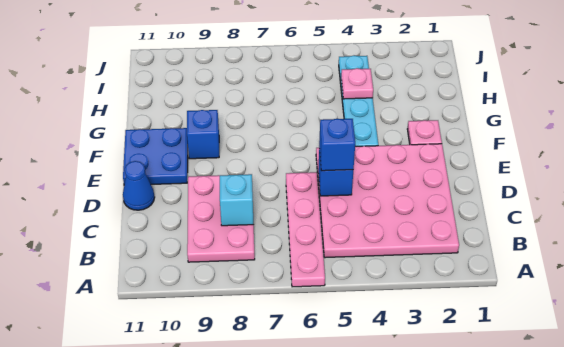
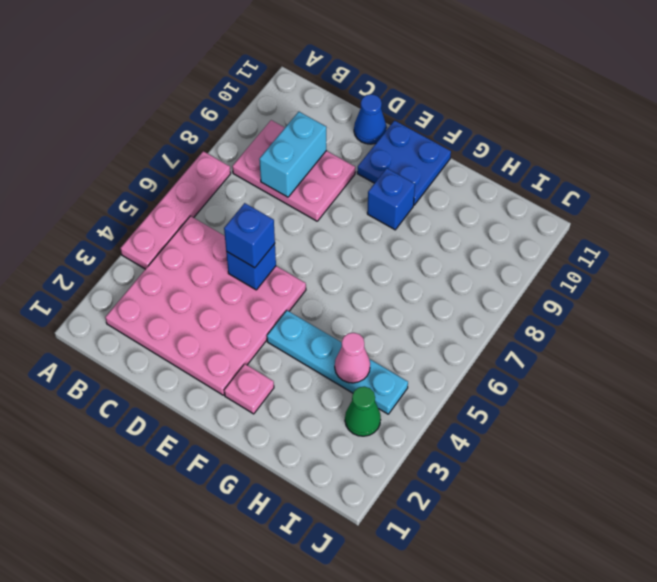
pink 1x4 plate [286,172,325,287] -> pink 1x4 plate turned to [120,151,231,269]
cyan 1x1 brick [220,174,253,226] -> cyan 1x2 brick [259,112,326,197]
pink 1x1 plate [341,68,373,99] -> pink 1x1 cone [335,333,370,383]
none -> green 1x1 cone [345,386,381,436]

